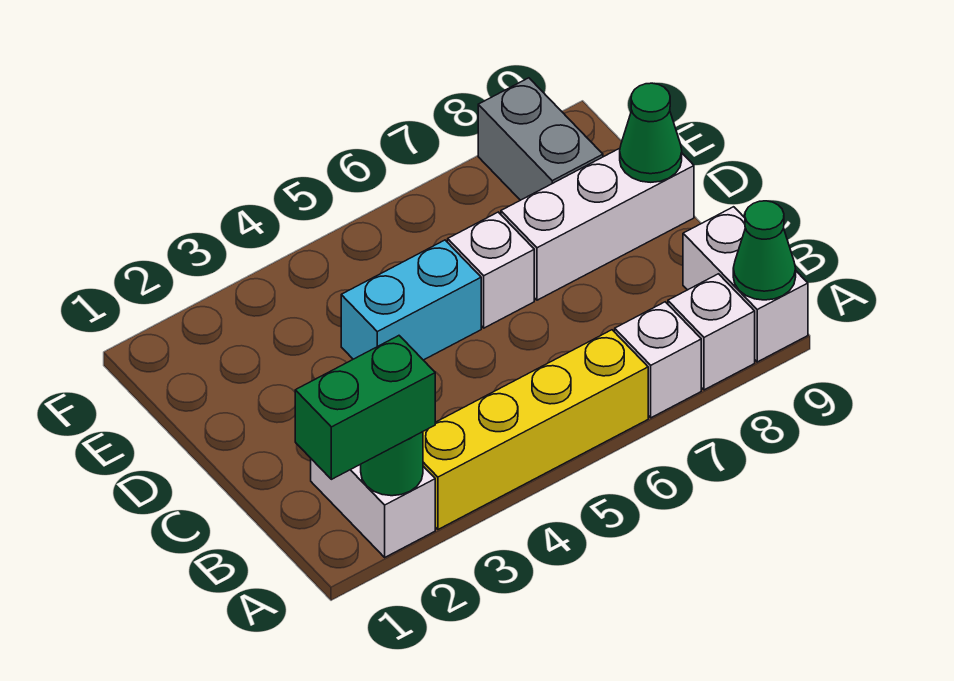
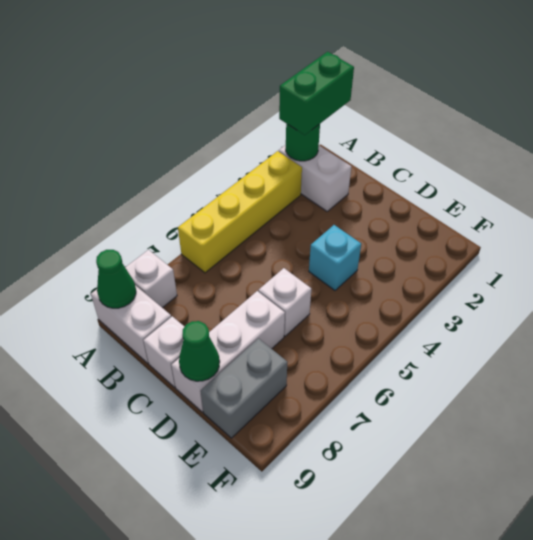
white 1x1 brick [615,302,701,418] -> white 1x1 brick moved to [144,316,184,387]
cyan 1x2 brick [341,240,481,360] -> cyan 1x1 brick [309,225,361,290]
grey 1x2 brick [478,78,603,200] -> grey 1x2 brick turned to [201,339,287,438]

